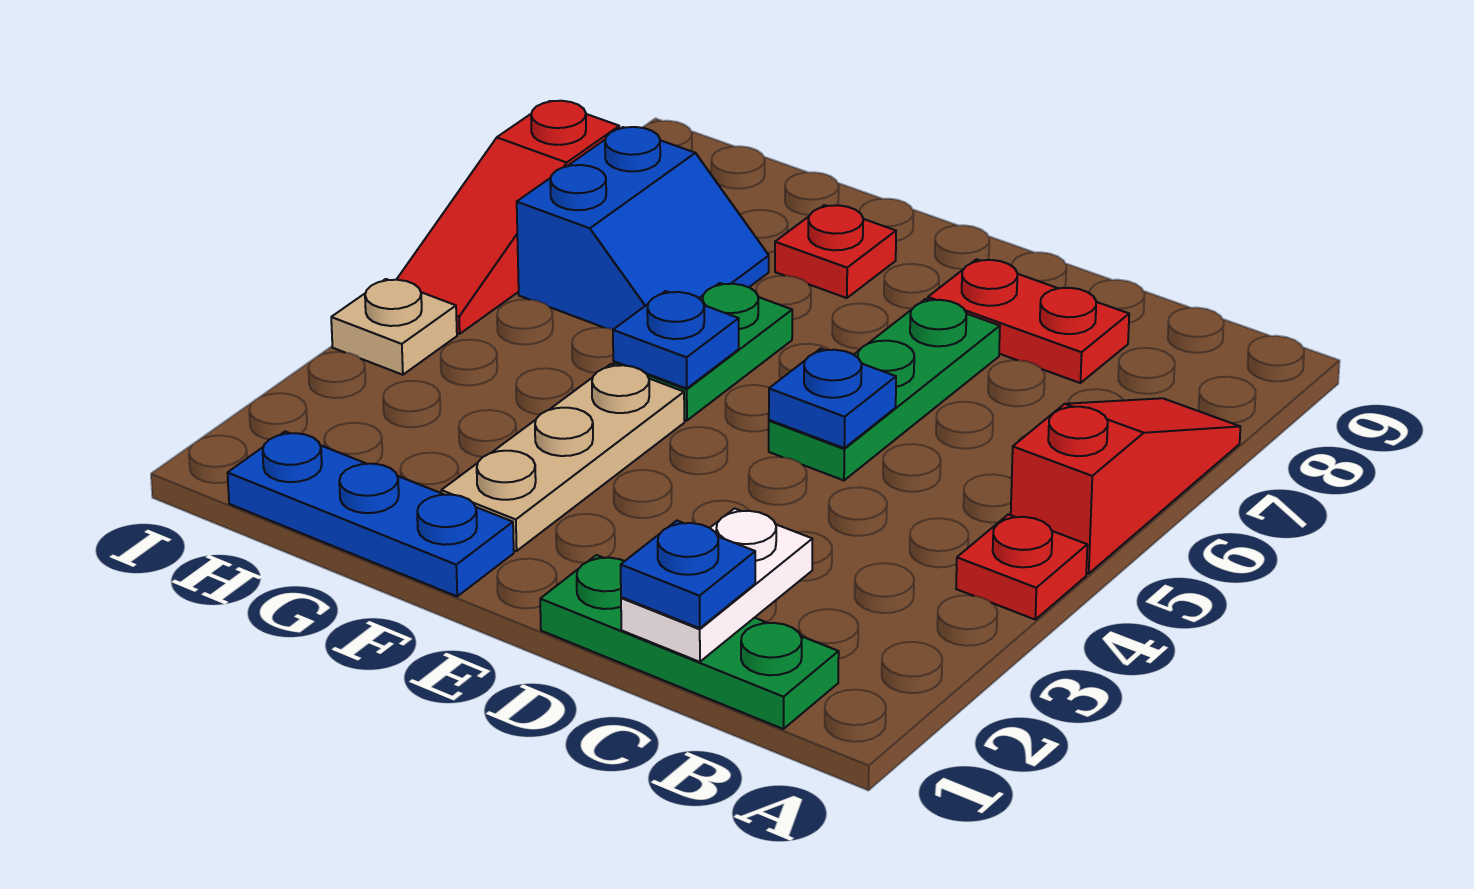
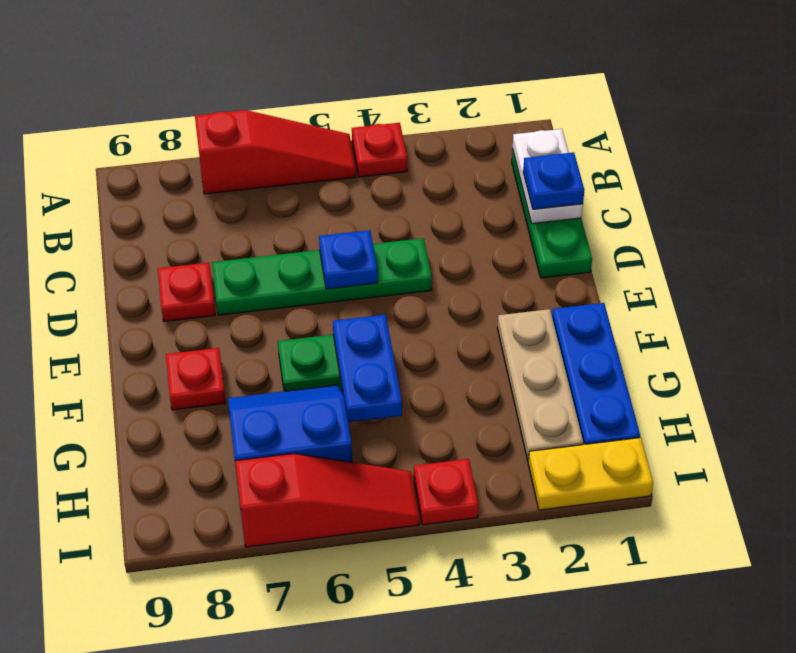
red 1x3 slope [1011,398,1240,574] -> red 1x3 slope turned to [195,110,356,194]
white 1x2 plate [621,508,812,662] -> white 1x2 plate turned to [513,129,583,224]
red 1x2 plate [928,259,1129,383] -> red 1x1 plate [158,263,215,321]
green 1x3 plate [769,299,1000,480] -> green 1x4 plate [212,238,432,315]
tan 1x3 plate [441,364,684,551] -> tan 1x3 plate turned to [497,309,583,461]
blue 1x1 plate [613,291,739,389] -> blue 1x2 plate [333,315,402,422]
none -> yellow 1x2 plate [528,438,653,510]
tan 1x1 plate [331,279,457,375] -> red 1x1 plate [414,459,479,525]

